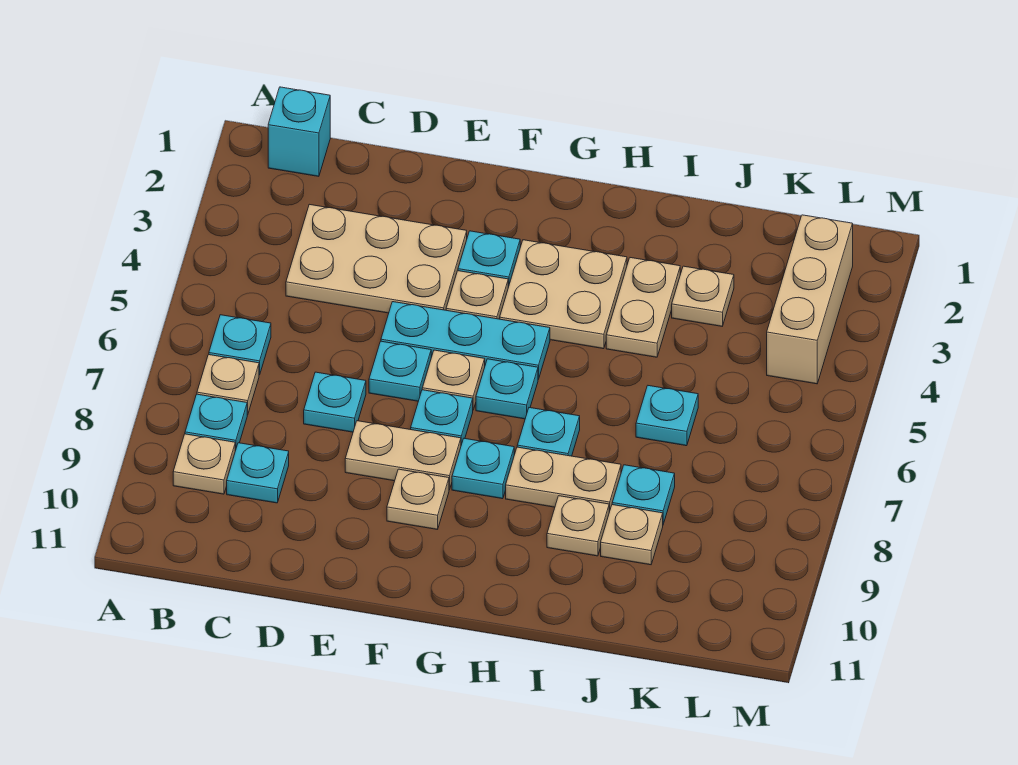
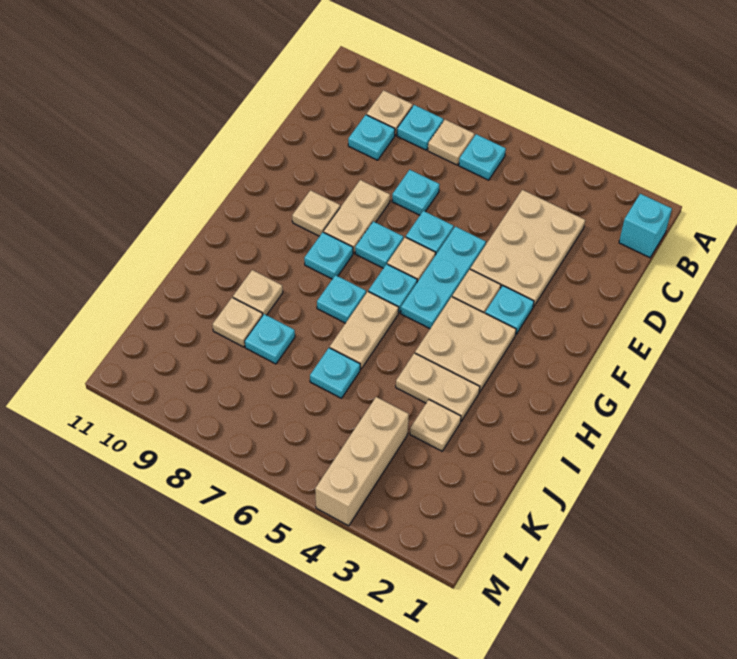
tan 1x2 plate [506,447,621,512] -> tan 1x2 plate moved to [330,292,399,369]
tan 1x3 brick [767,215,853,384] -> tan 1x3 brick turned to [315,397,409,526]

